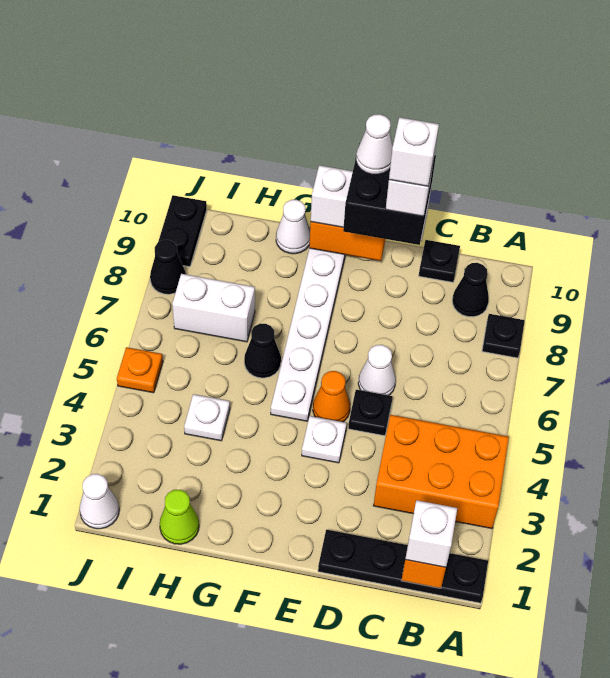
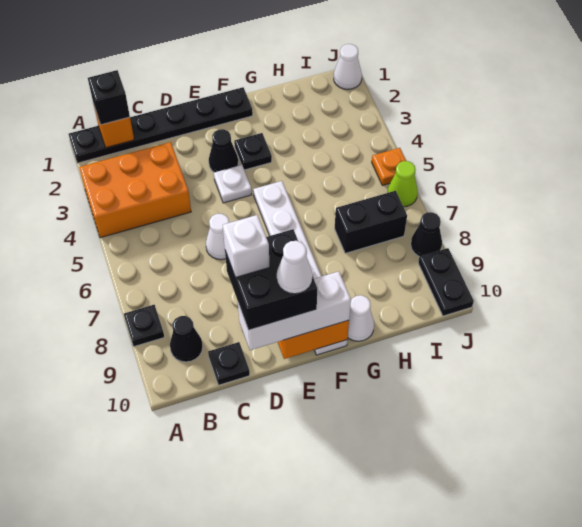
black 1x4 plate [318,530,488,603] -> black 1x6 plate [69,87,253,163]
white 1x1 brick [405,500,457,567] -> black 1x1 brick [88,70,130,125]
black 1x1 plate [348,390,393,436] -> black 1x1 plate moved to [234,133,272,170]
white 1x1 brick [389,117,439,186] -> none
orange 1x1 cone [313,371,350,422] -> none
black 1x1 cone [244,324,281,378] -> black 1x1 cone moved to [209,129,238,172]
lime 1x1 cone [160,490,199,544] -> lime 1x1 cone moved to [388,161,418,207]
white 1x1 plate [184,394,230,441] -> none
white 1x2 brick [172,274,255,342] -> black 1x2 brick [335,191,407,253]

